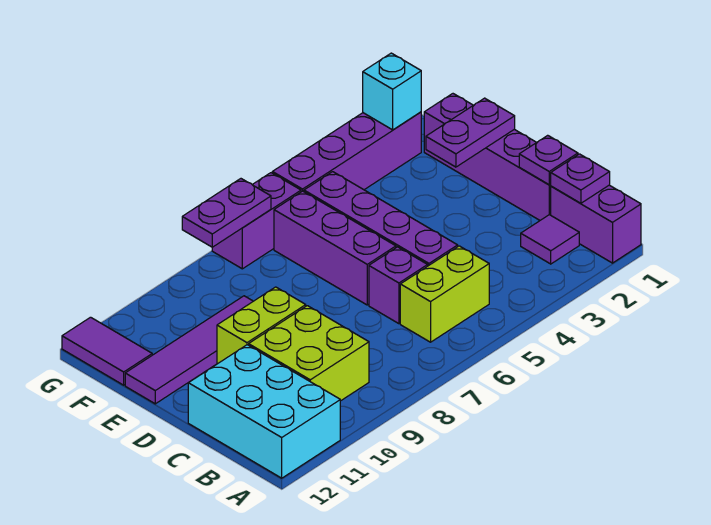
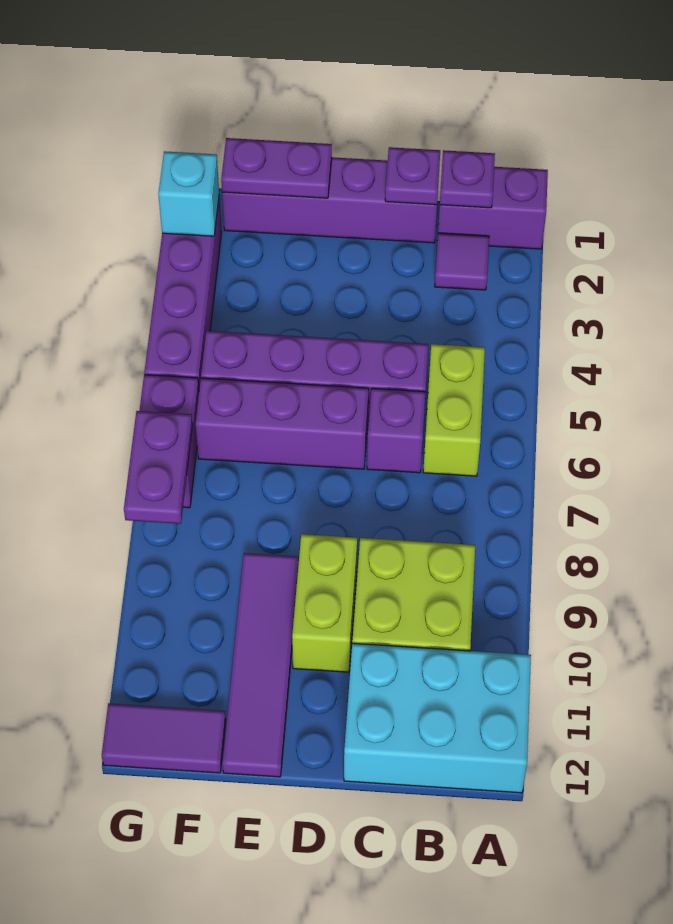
purple 1x2 plate [426,98,515,167] -> purple 1x2 plate turned to [221,138,332,198]

